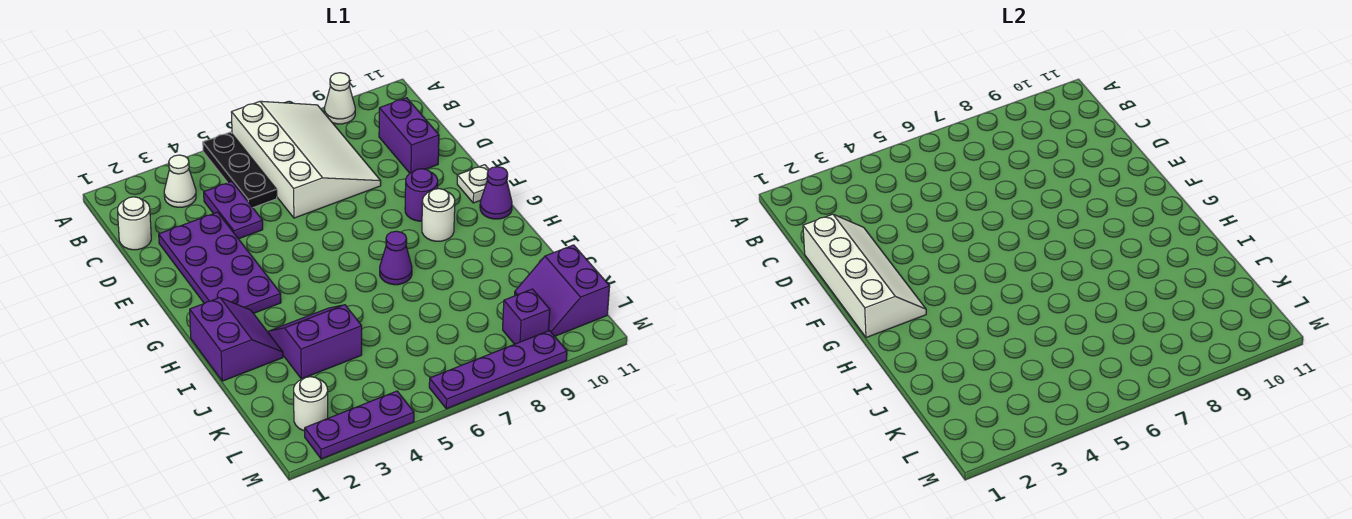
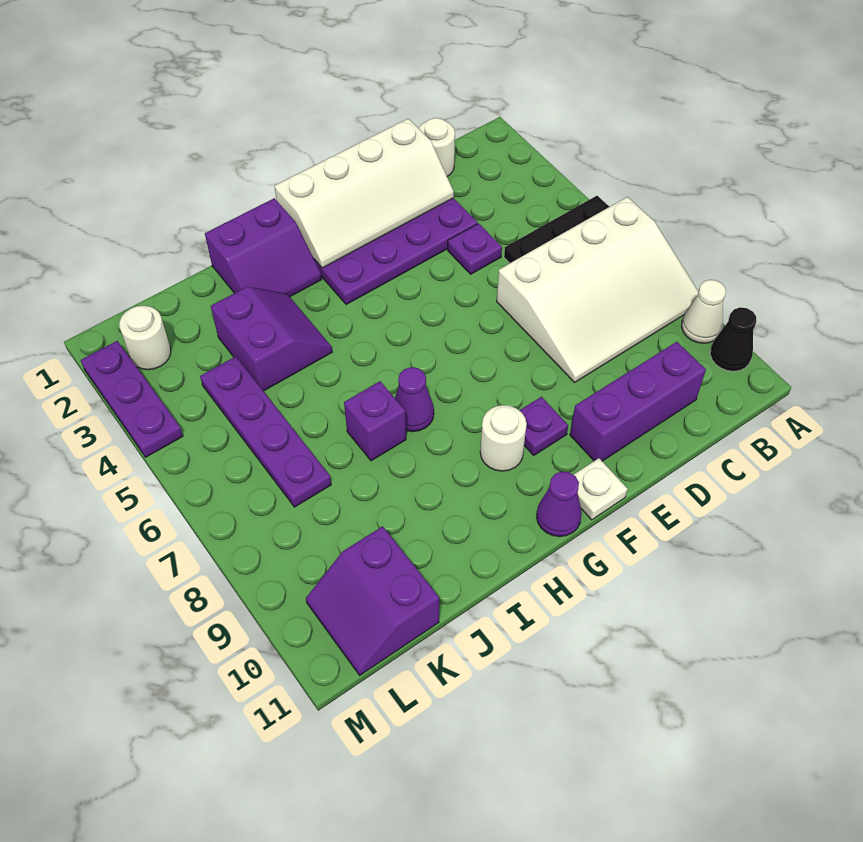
none -> black 1x1 cone [710,307,756,371]
white 1x1 cone [164,155,196,207] -> none
purple 1x2 plate [204,182,263,239] -> purple 1x1 plate [448,223,502,274]
purple 1x2 brick [379,98,439,173] -> purple 1x3 brick [570,342,706,461]
purple 1x1 round brick [405,169,438,221] -> purple 1x1 plate [519,397,568,455]
purple 2x2 slope [515,245,610,336] -> purple 2x2 slope turned to [306,526,439,675]
purple 1x1 brick [503,289,550,344] -> purple 1x1 brick moved to [344,381,406,461]
purple 1x4 plate [429,331,567,409] -> purple 1x4 plate moved to [200,356,331,507]

